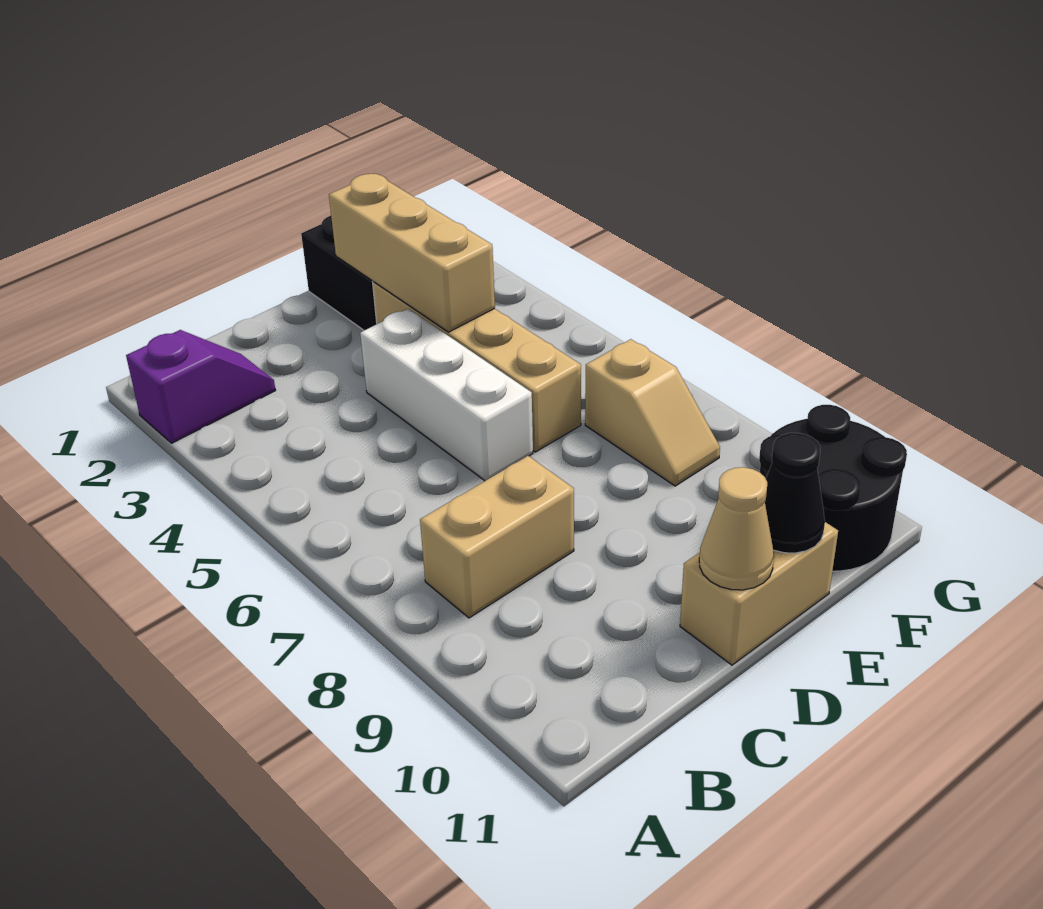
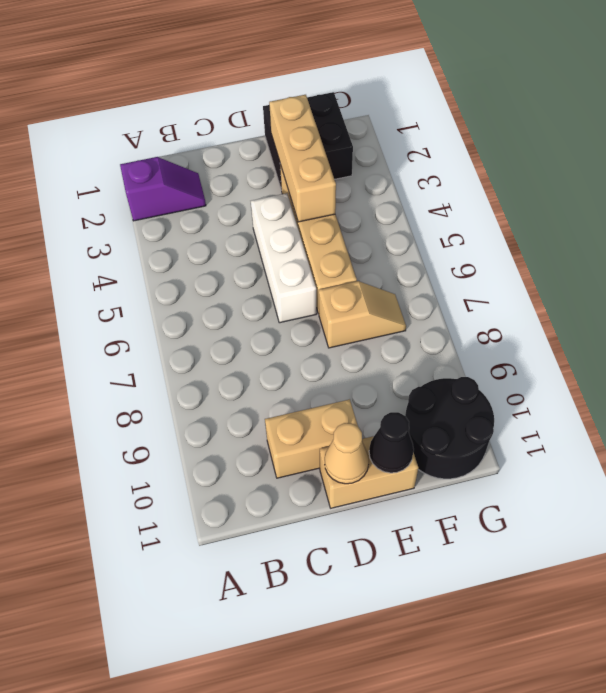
tan 1x2 brick [420,456,574,618] -> tan 1x2 brick moved to [265,399,358,478]
tan 1x2 slope [585,339,720,486] -> tan 1x2 slope turned to [319,281,406,348]

